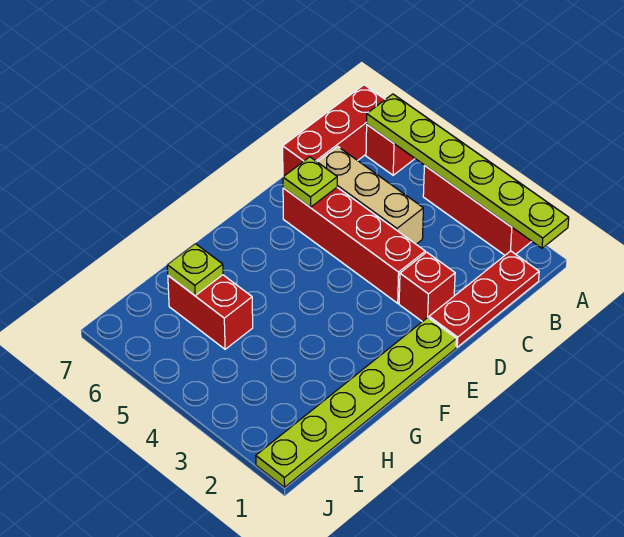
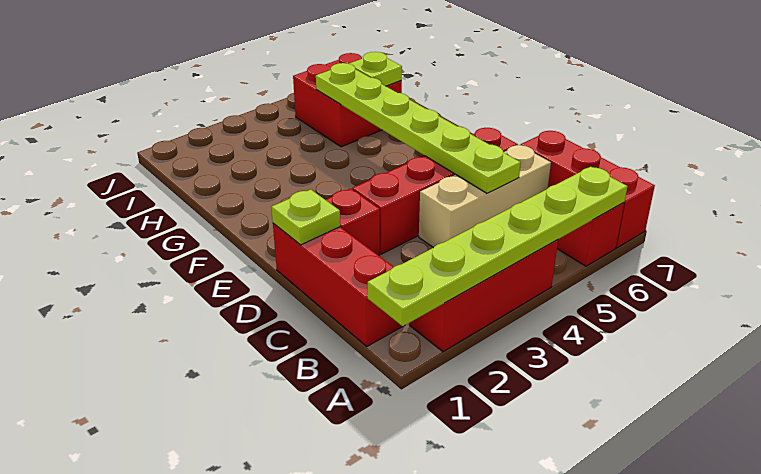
red 1x3 plate [429,251,539,347] -> red 1x3 brick [273,223,403,346]
lime 1x1 plate [283,157,337,207] -> lime 1x1 plate moved to [271,190,340,245]
lime 1x6 plate [256,318,456,487] -> lime 1x6 plate moved to [316,63,521,193]
red 1x2 brick [168,275,253,349] -> red 2x2 brick [293,53,402,147]

